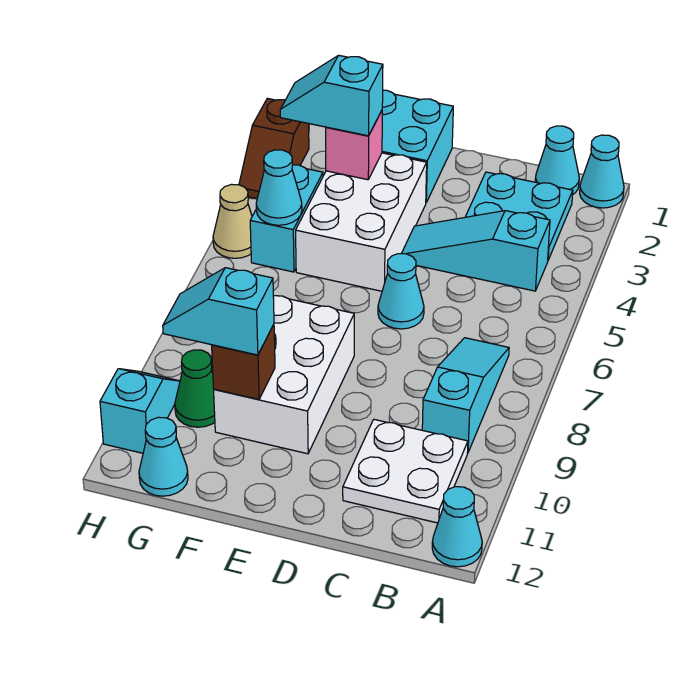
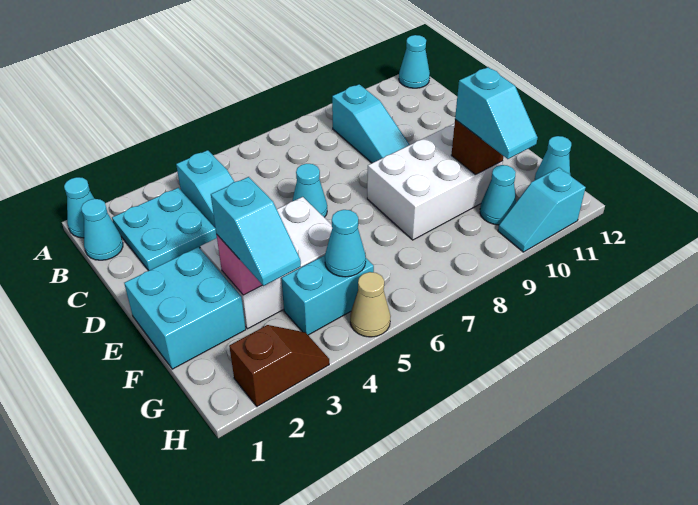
cyan 1x3 slope [422,338,509,453] -> cyan 1x3 slope turned to [332,84,410,163]
white 2x2 plate [343,420,468,523] -> none
green 1x1 cone [175,350,215,427] -> cyan 1x1 cone [480,165,516,225]

